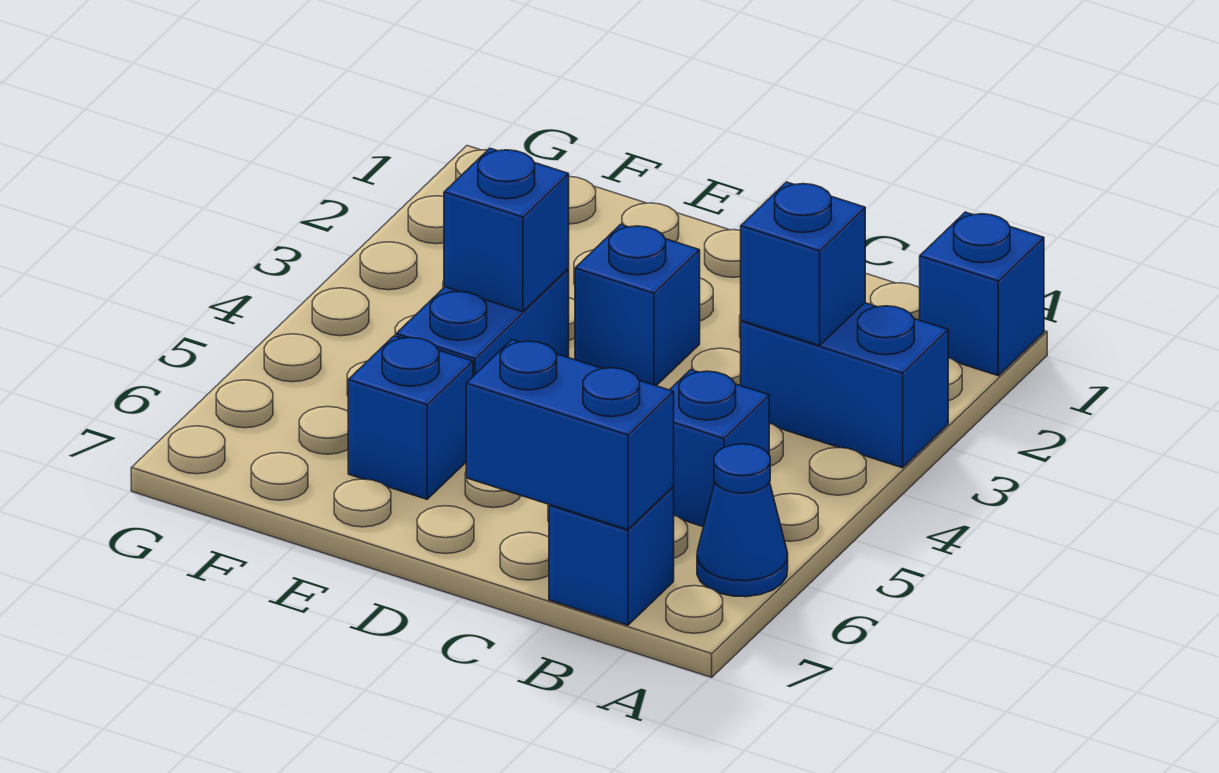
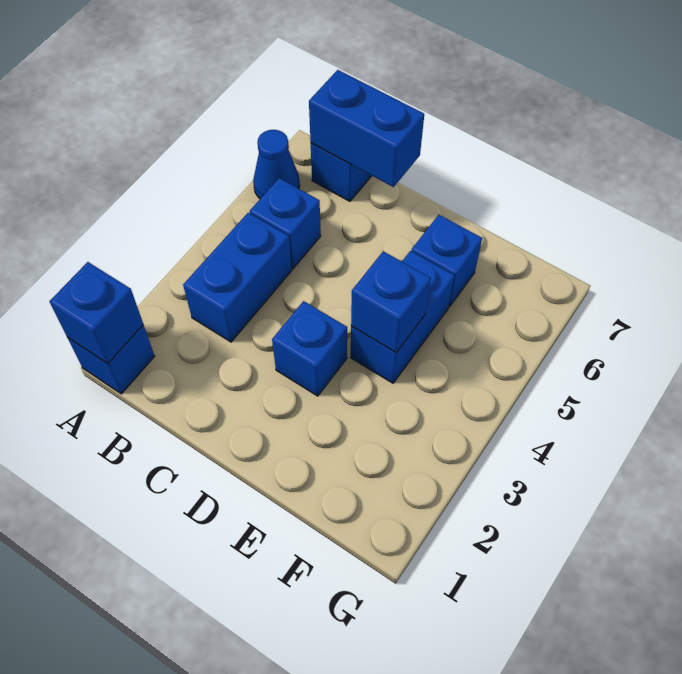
blue 1x2 brick [741,303,948,468] -> blue 1x2 brick turned to [183,213,292,342]
blue 1x1 brick [741,182,865,346] -> blue 1x1 brick moved to [49,262,143,363]

